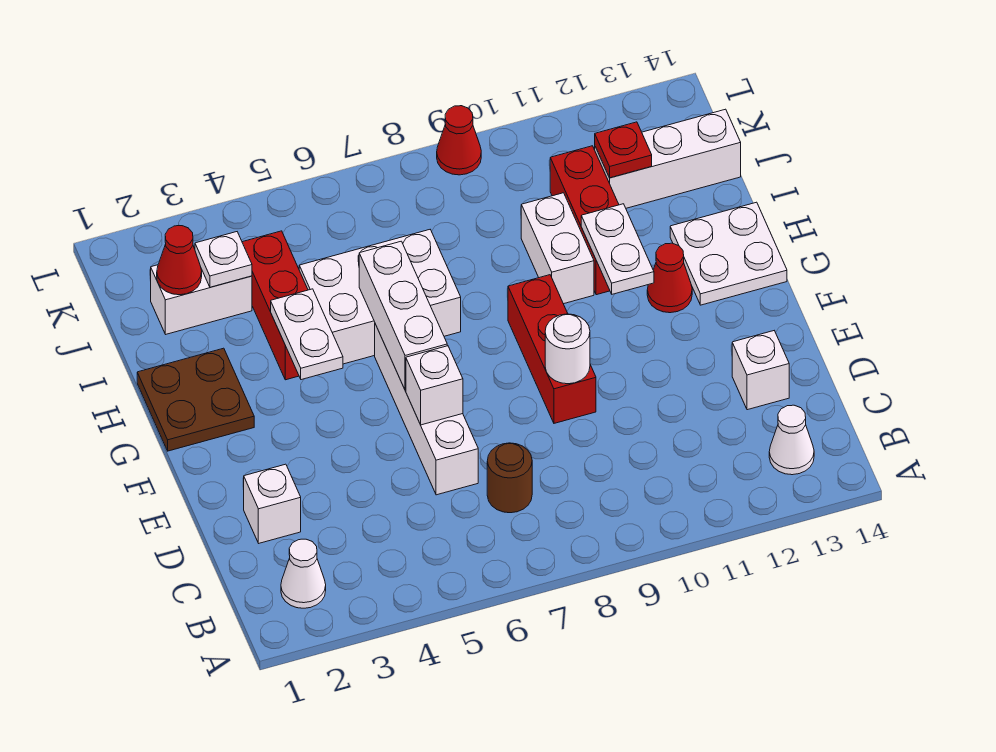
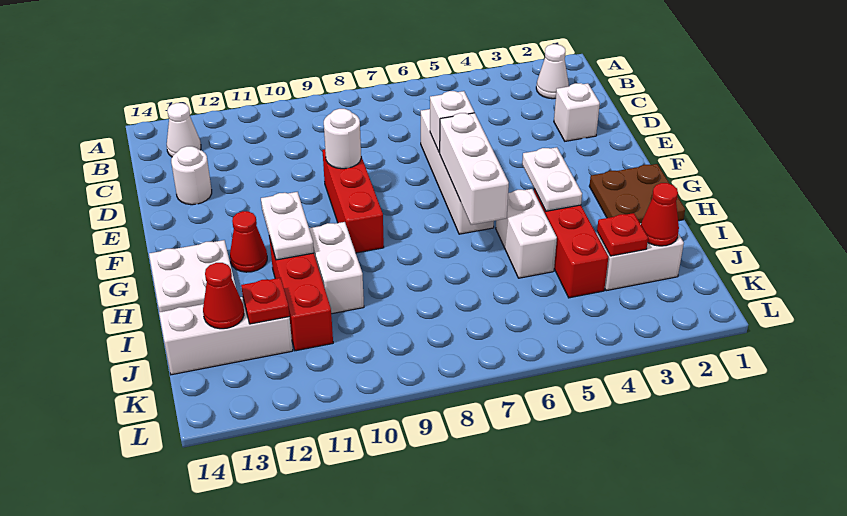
brown 1x1 round brick [487,443,532,513] -> none
white 1x1 brick [732,331,789,410] -> white 1x1 round brick [171,146,212,205]
white 2x3 brick [299,230,461,364] -> white 1x2 brick [496,189,557,278]
white 1x1 plate [195,232,252,287] -> red 1x1 plate [597,213,648,256]
red 1x1 cone [437,106,481,175] -> red 1x1 cone moved to [203,263,244,329]

